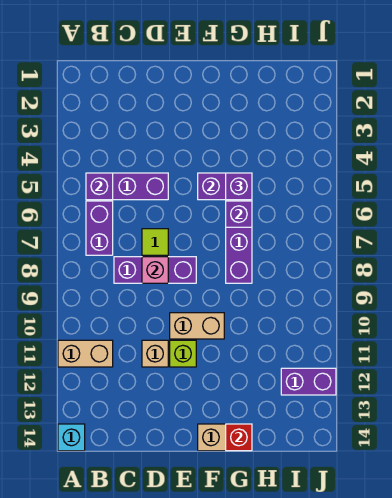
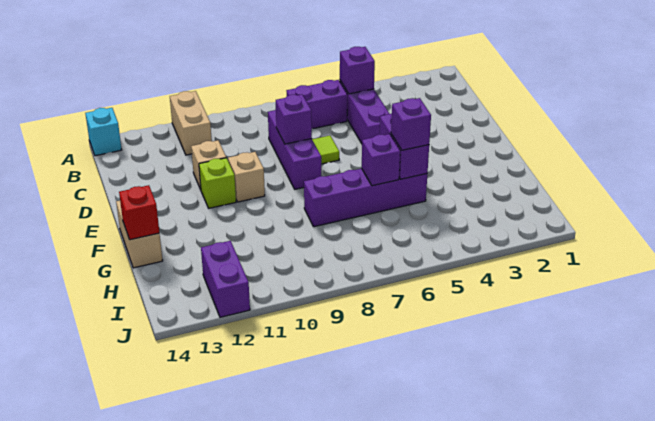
pink 1x1 brick [142,257,168,283] -> purple 1x1 brick [276,95,312,144]
tan 1x2 brick [170,313,224,339] -> tan 1x1 brick [228,152,265,202]

